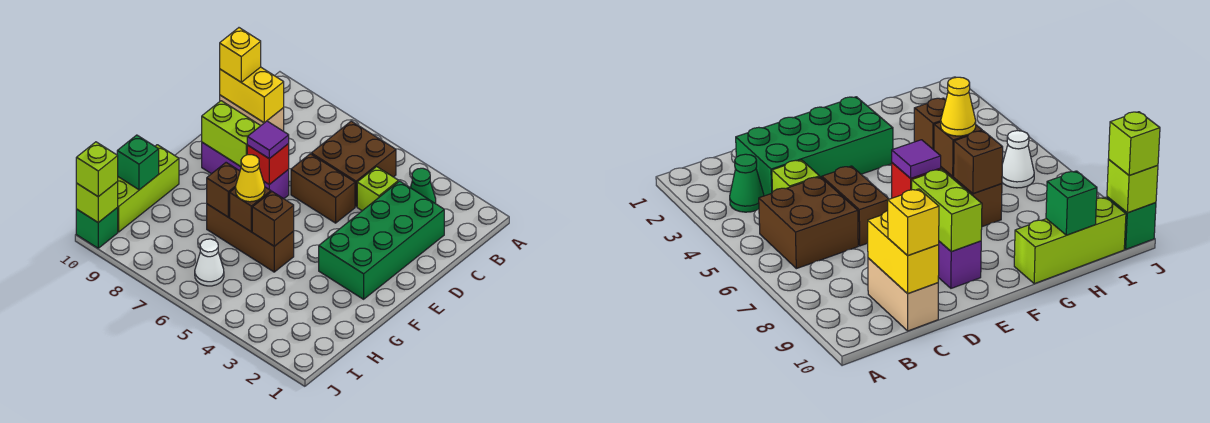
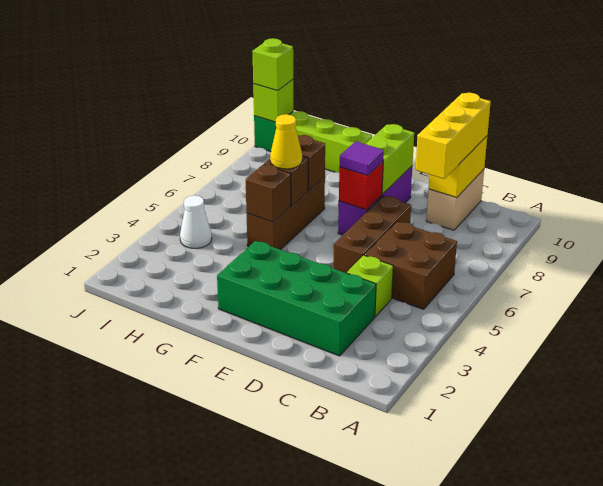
green 1x1 cone [410,168,436,204] -> none
yellow 1x1 brick [220,28,261,82] -> yellow 1x3 brick [415,93,491,179]
brown 1x2 brick [291,154,355,223] -> brown 1x3 brick [334,196,411,273]
green 1x1 brick [117,135,159,190] -> none
white 1x1 cone [195,239,224,286] -> white 1x1 cone moved to [180,195,212,248]

